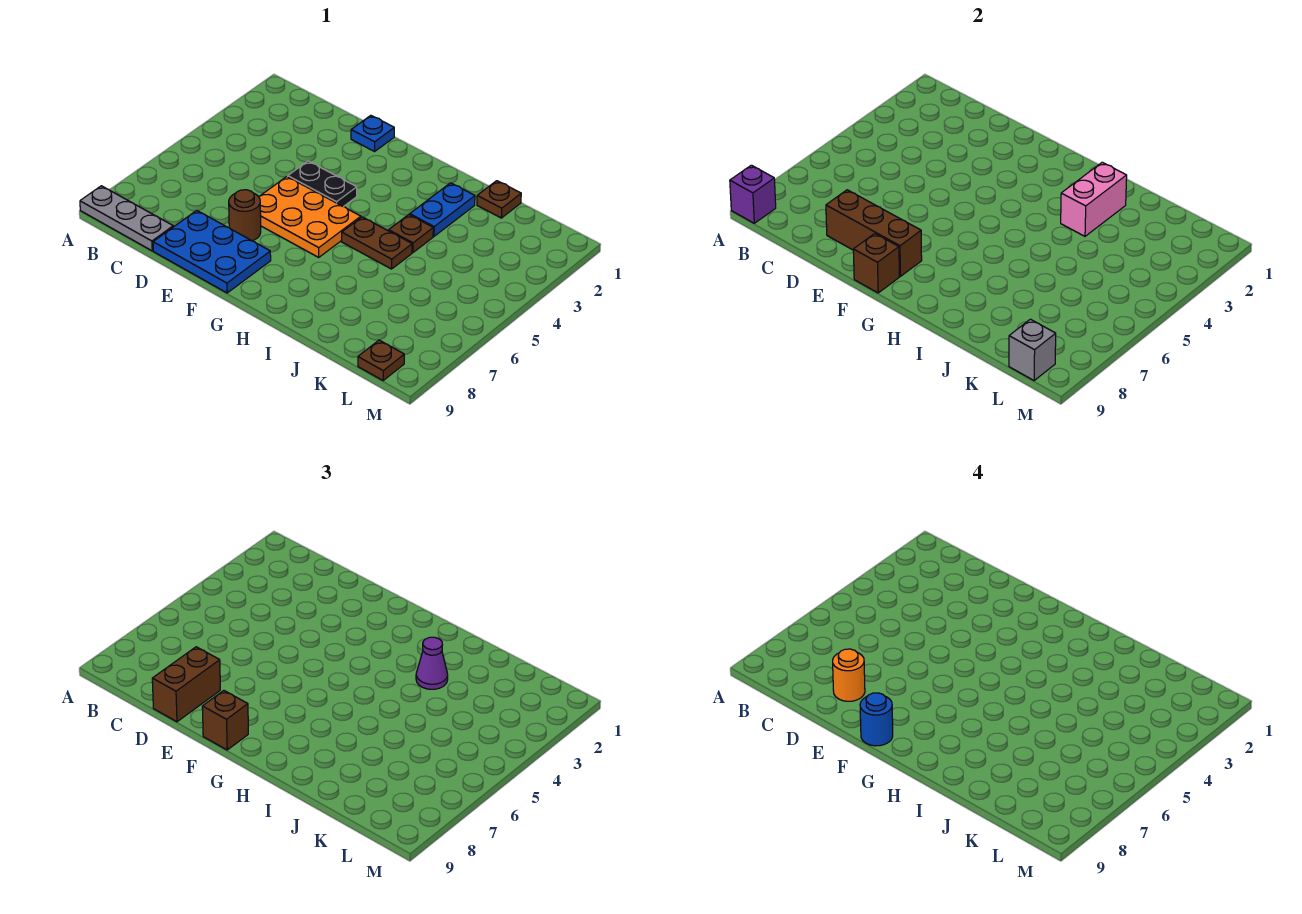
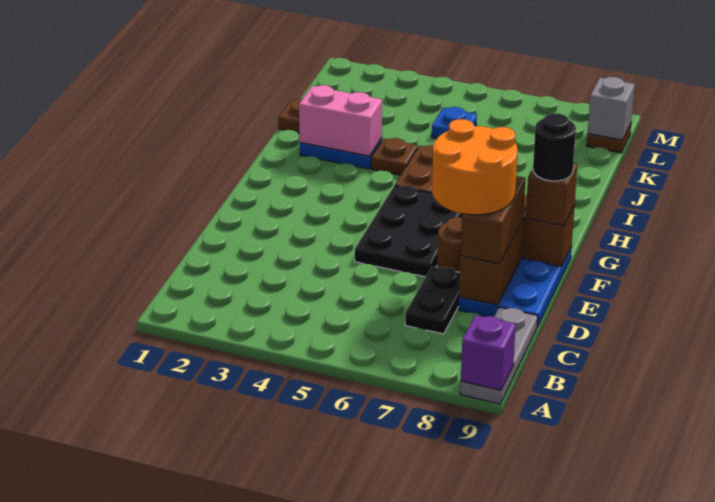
brown 1x2 brick [152,647,220,722] -> brown 1x2 brick turned to [461,176,525,264]
orange 1x1 round brick [833,649,865,701] -> orange 2x2 round brick [432,119,518,215]
blue 1x1 plate [351,115,394,151] -> blue 1x1 plate moved to [432,107,477,139]
black 1x2 plate [288,161,357,207] -> black 1x2 plate moved to [405,267,460,334]
orange 2x3 plate [259,177,361,257] -> black 2x3 plate [355,186,462,277]
blue 1x1 round brick [860,693,893,746] -> black 1x1 round brick [533,113,576,181]
purple 1x1 cone [416,637,448,689] -> none

